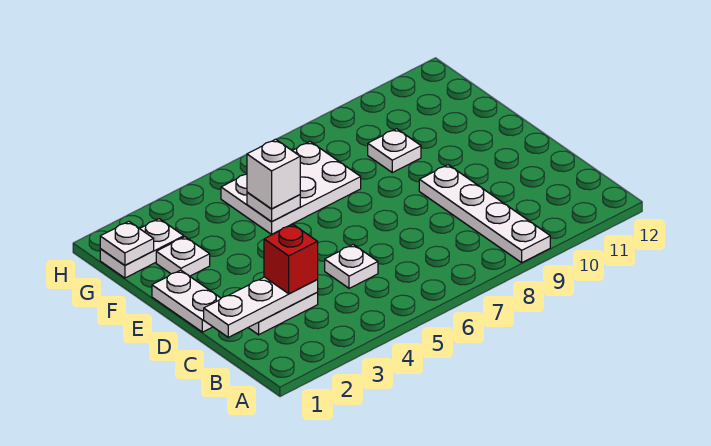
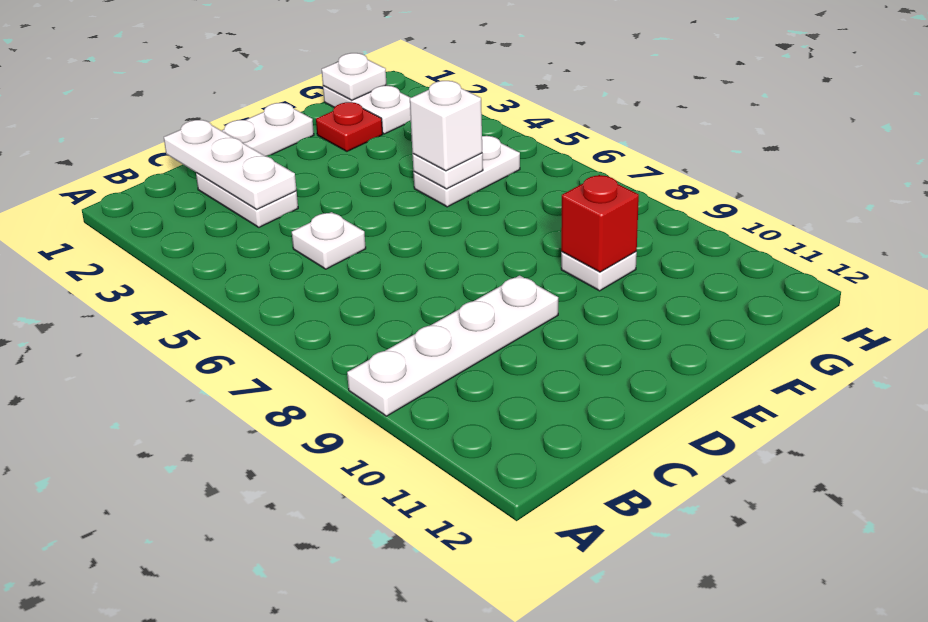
red 1x1 brick [264,224,318,294] -> red 1x1 brick moved to [561,175,639,272]
white 1x1 plate [156,237,210,276] -> red 1x1 plate [316,102,383,151]
white 2x3 plate [221,142,361,234] -> white 1x2 plate [413,136,520,207]

